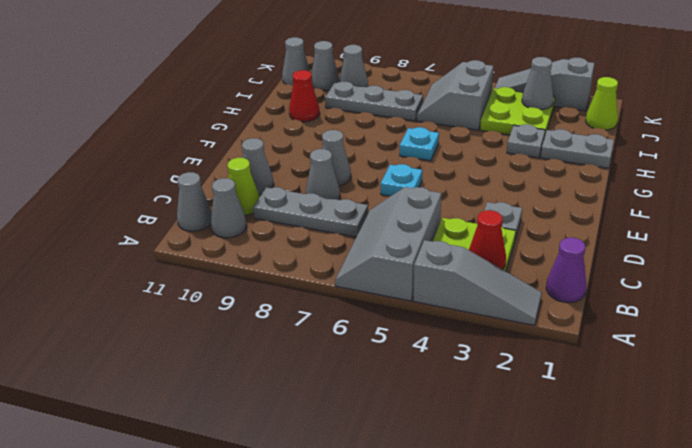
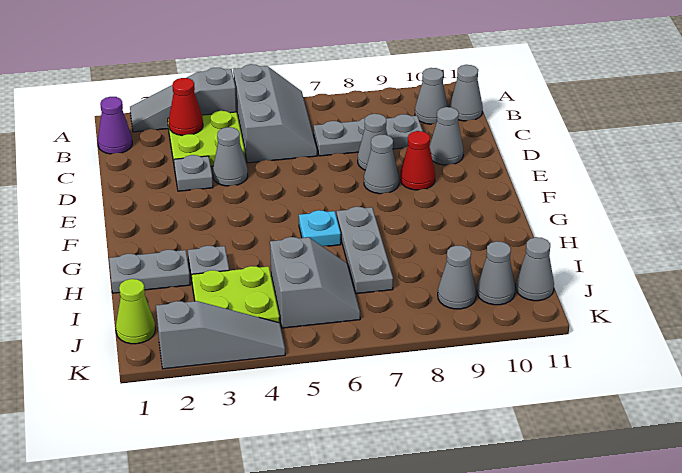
lime 1x1 cone [227,158,259,215] -> none
cyan 1x1 plate [381,164,422,196] -> none
red 1x1 cone [289,70,320,122] -> red 1x1 cone moved to [400,131,435,190]
grey 1x3 plate [325,82,423,121] -> grey 1x3 plate turned to [337,207,393,294]
grey 1x1 cone [522,57,553,110] -> grey 1x1 cone moved to [213,127,248,186]

